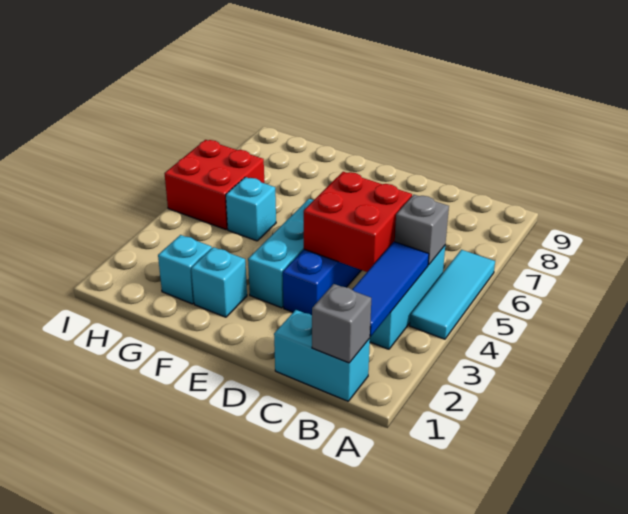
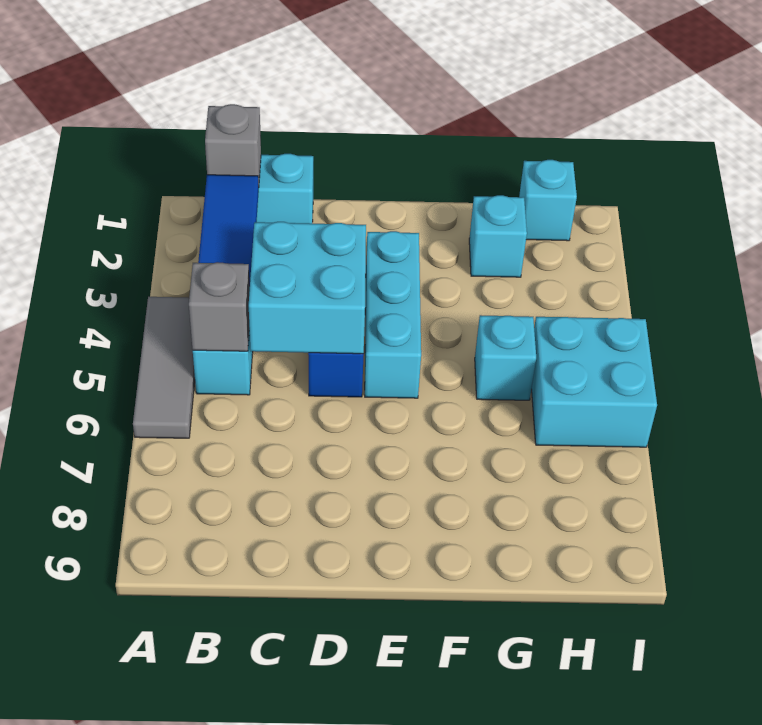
cyan 1x3 tile [410,250,495,339] -> grey 1x3 tile [133,297,195,438]
red 2x2 brick [304,172,412,272] -> cyan 2x2 brick [249,222,366,354]
cyan 1x1 brick [191,247,247,317] -> cyan 1x1 brick moved to [519,160,577,241]
red 2x2 brick [164,140,264,230] -> cyan 2x2 brick [532,317,657,447]

